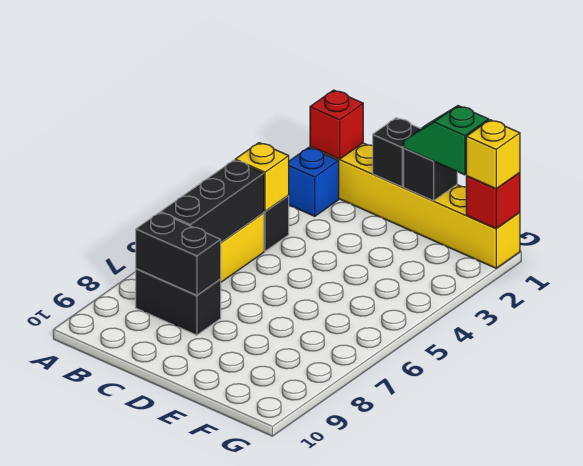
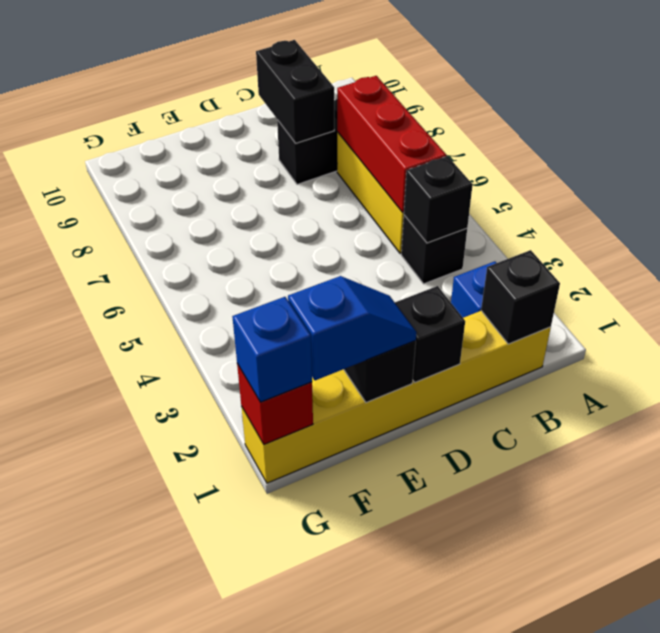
red 1x1 brick [310,90,363,159] -> black 1x1 brick [481,250,560,344]
yellow 1x1 brick [235,143,289,211] -> black 1x1 brick [404,156,473,243]
black 1x3 brick [161,160,264,242] -> red 1x3 brick [337,76,446,213]
black 1x2 brick [136,212,221,295] -> black 1x2 brick turned to [256,40,334,143]
green 1x2 slope [404,106,489,175] -> blue 1x2 slope [288,276,416,380]
yellow 1x1 brick [466,120,520,189] -> blue 1x1 brick [232,297,312,402]

